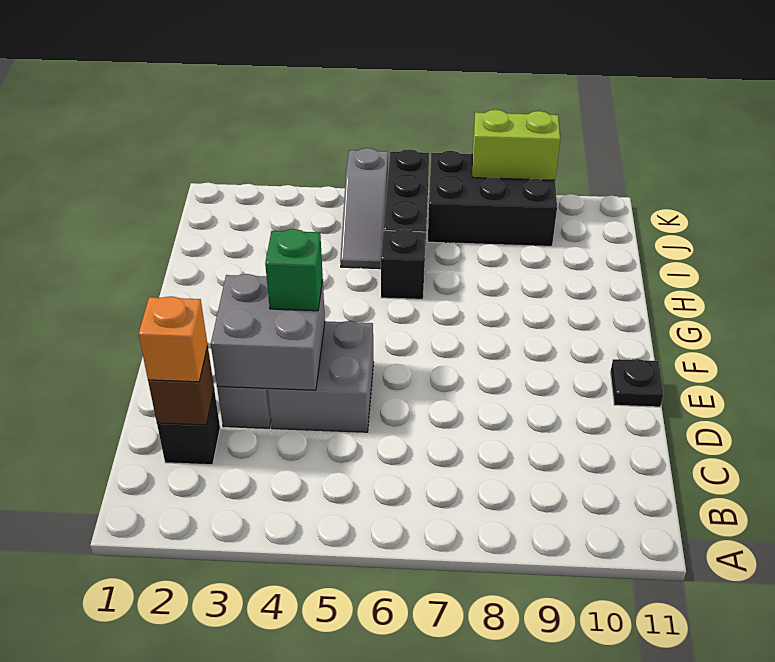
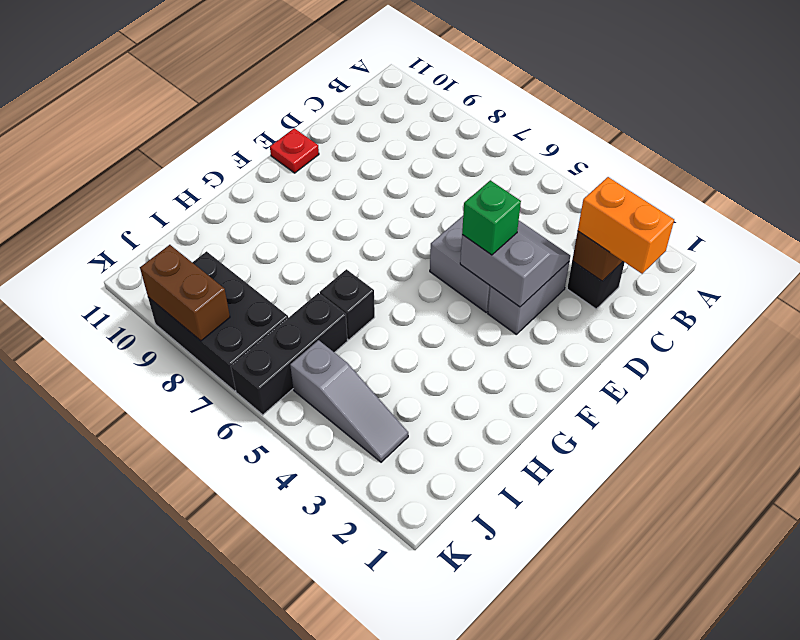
orange 1x1 brick [139,296,208,382] -> orange 1x2 brick [578,177,674,274]
grey 2x2 brick [211,274,325,390] -> grey 2x2 slope [460,221,570,307]
black 1x1 plate [610,359,663,407] -> red 1x1 plate [270,128,319,173]
grey 1x3 slope [340,148,388,269] -> grey 1x3 slope turned to [290,340,408,462]
lime 1x2 brick [472,110,560,180] -> brown 1x2 brick [140,245,230,341]

